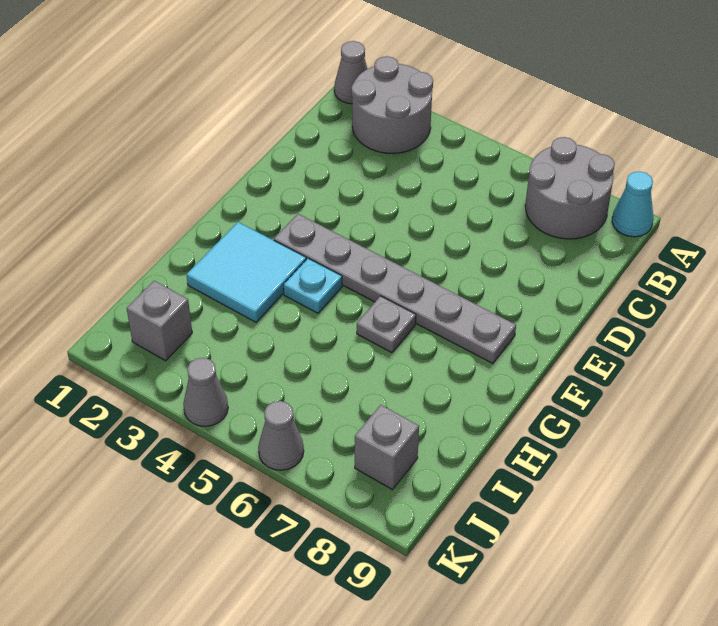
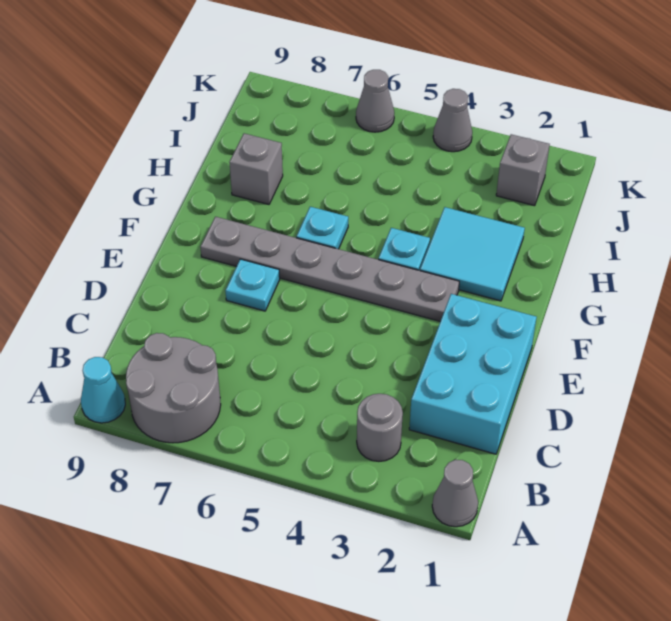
grey 2x2 round brick [351,56,433,153] -> grey 1x1 round brick [357,394,403,461]
none -> cyan 2x3 brick [409,294,537,454]
none -> cyan 1x1 plate [225,259,280,311]
grey 1x1 plate [357,296,416,353] -> cyan 1x1 plate [296,207,348,249]
grey 1x1 brick [355,405,419,490] -> grey 1x1 brick moved to [230,133,283,204]

